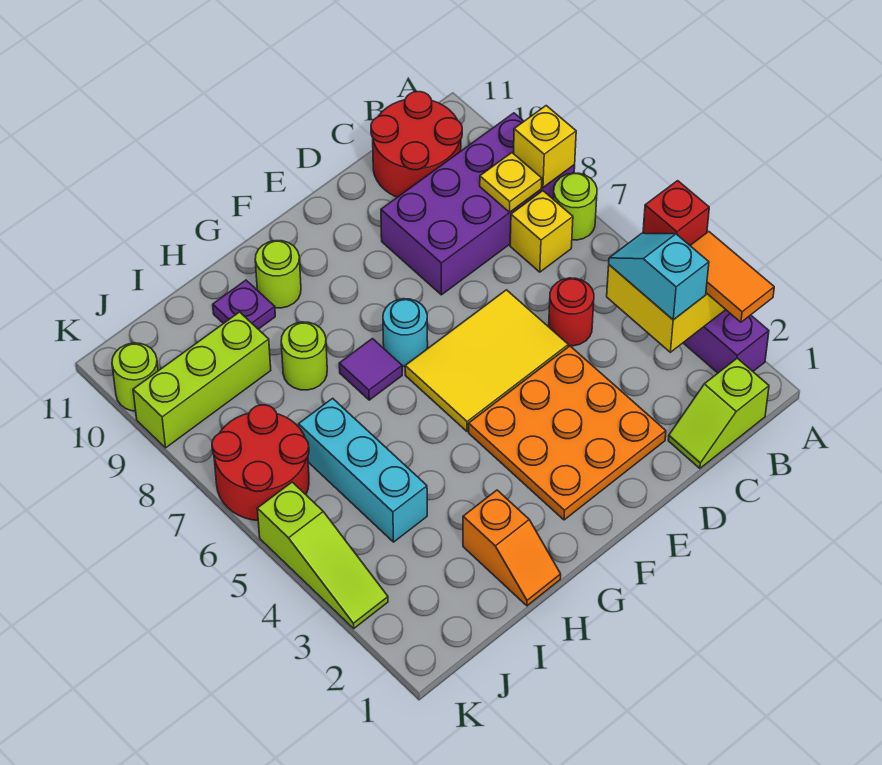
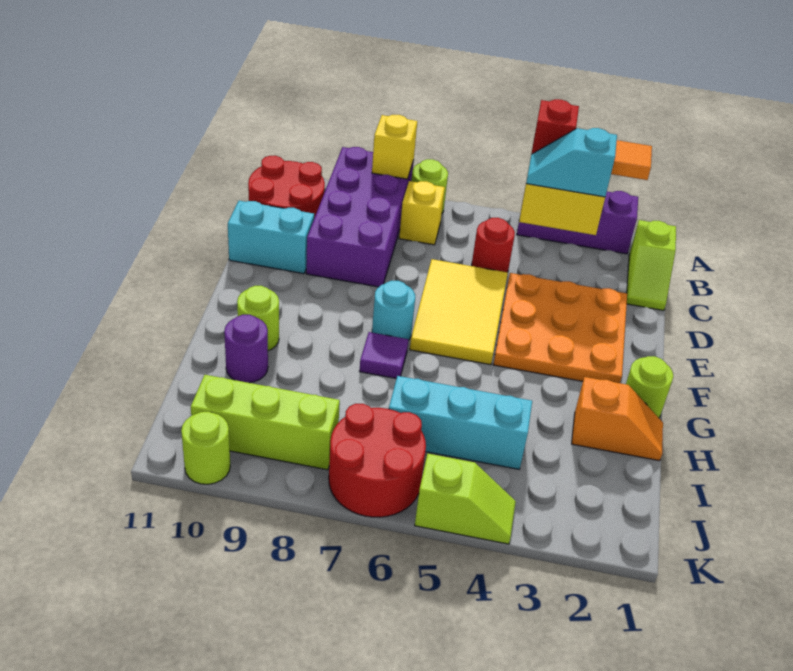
yellow 1x1 plate [480,153,542,212] -> none
none -> cyan 1x2 brick [228,201,314,274]
lime 1x1 round brick [281,322,327,390] -> lime 1x1 round brick moved to [626,356,673,418]
purple 1x1 plate [213,280,275,329] -> purple 1x1 round brick [224,315,268,383]
lime 1x3 brick [133,312,271,448] -> lime 1x3 brick turned to [191,375,340,470]
lime 1x3 slope [257,482,388,628] -> lime 1x2 slope [415,454,516,544]

